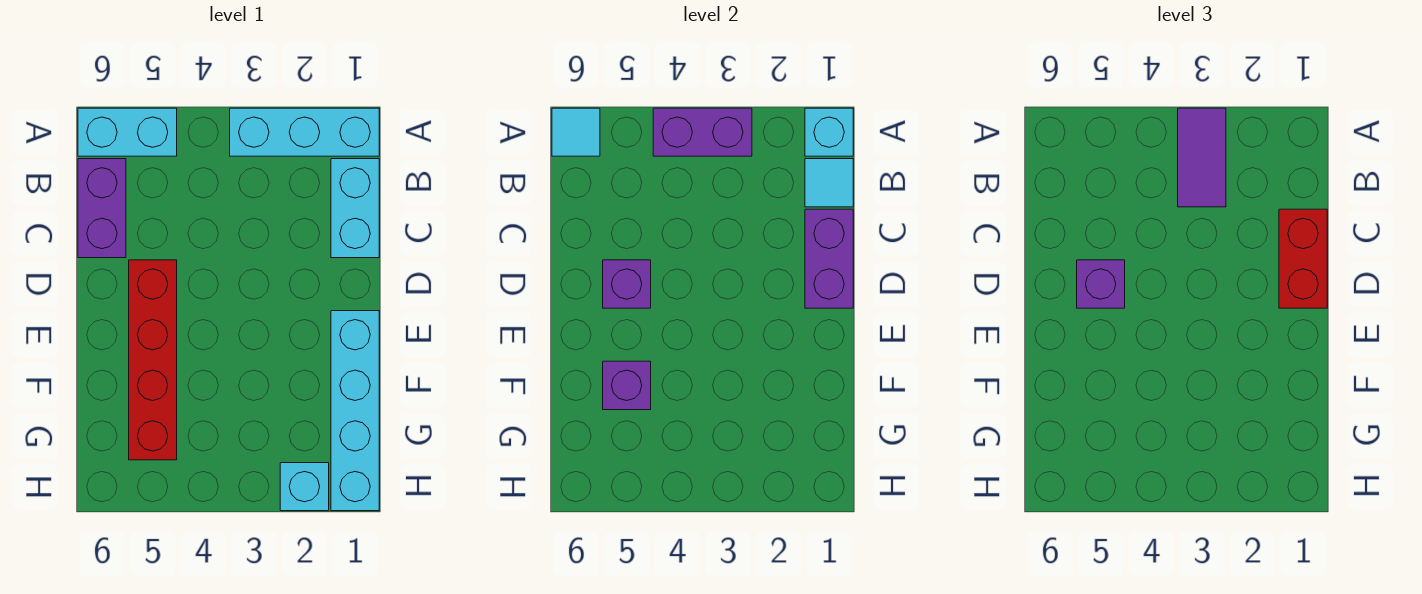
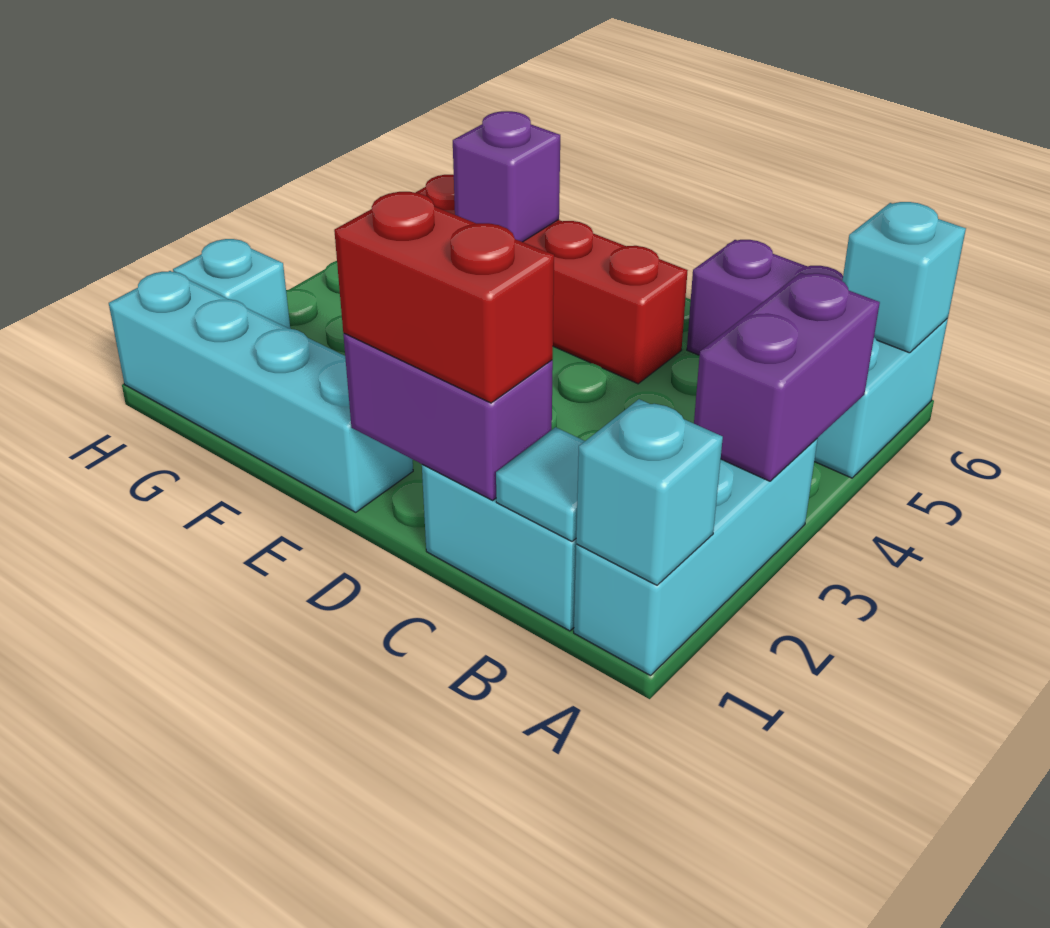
purple 1x2 tile [1178,108,1226,207] -> none
cyan 1x1 tile [552,108,600,156] -> cyan 1x1 brick [842,202,966,353]
purple 1x1 brick [603,260,651,308] -> none
purple 1x1 brick [1077,260,1125,308] -> none

